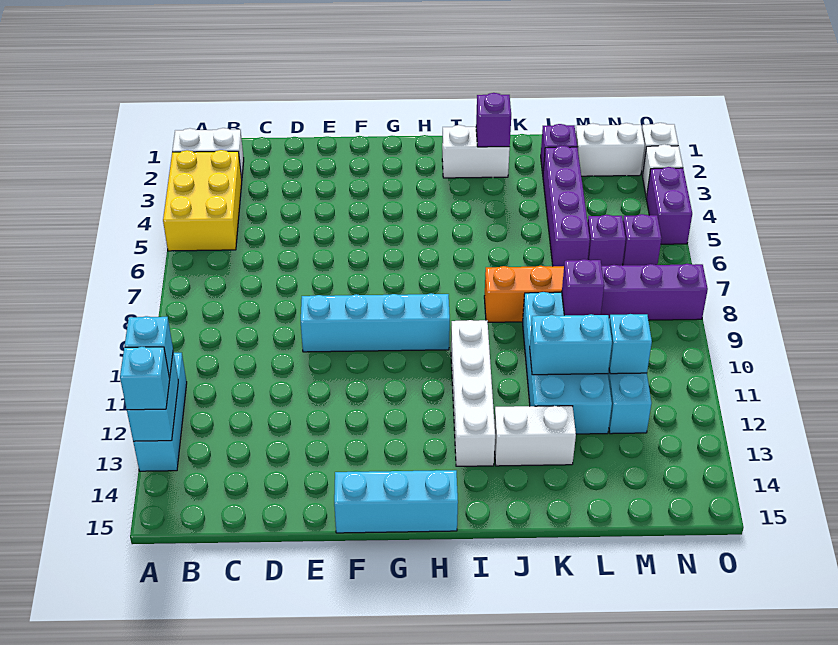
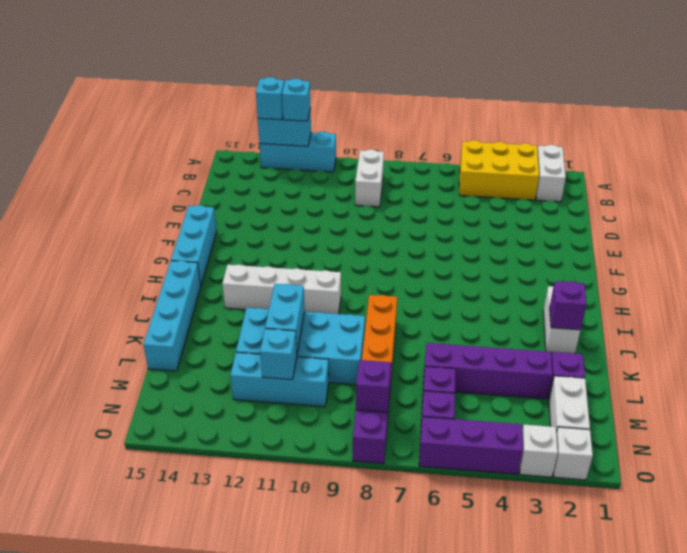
cyan 1x4 brick [301,293,450,352] -> cyan 1x4 brick moved to [143,261,201,371]
white 1x2 brick [494,406,576,466] -> white 1x2 brick moved to [355,149,384,207]
purple 1x1 brick [562,259,604,315] -> purple 1x1 brick moved to [356,360,391,412]
purple 1x2 brick [646,167,692,244] -> purple 1x3 brick [419,417,523,474]

